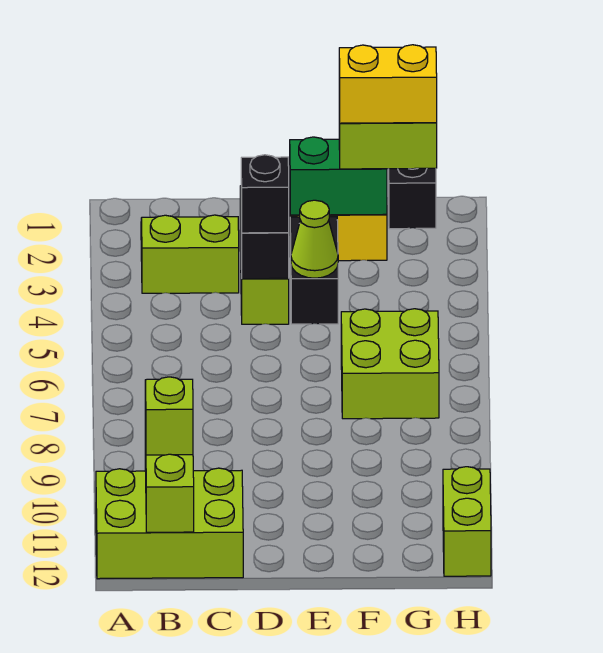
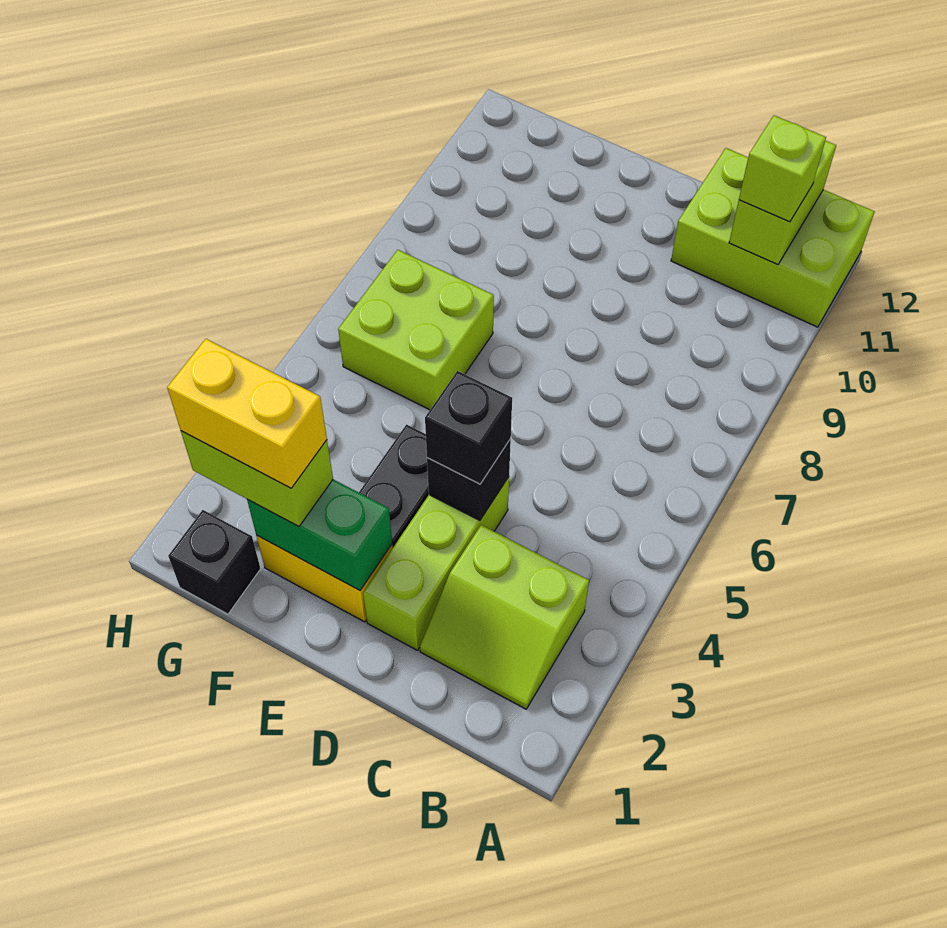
lime 1x1 cone [291,200,338,278] -> none
lime 1x2 brick [443,467,491,576] -> none

